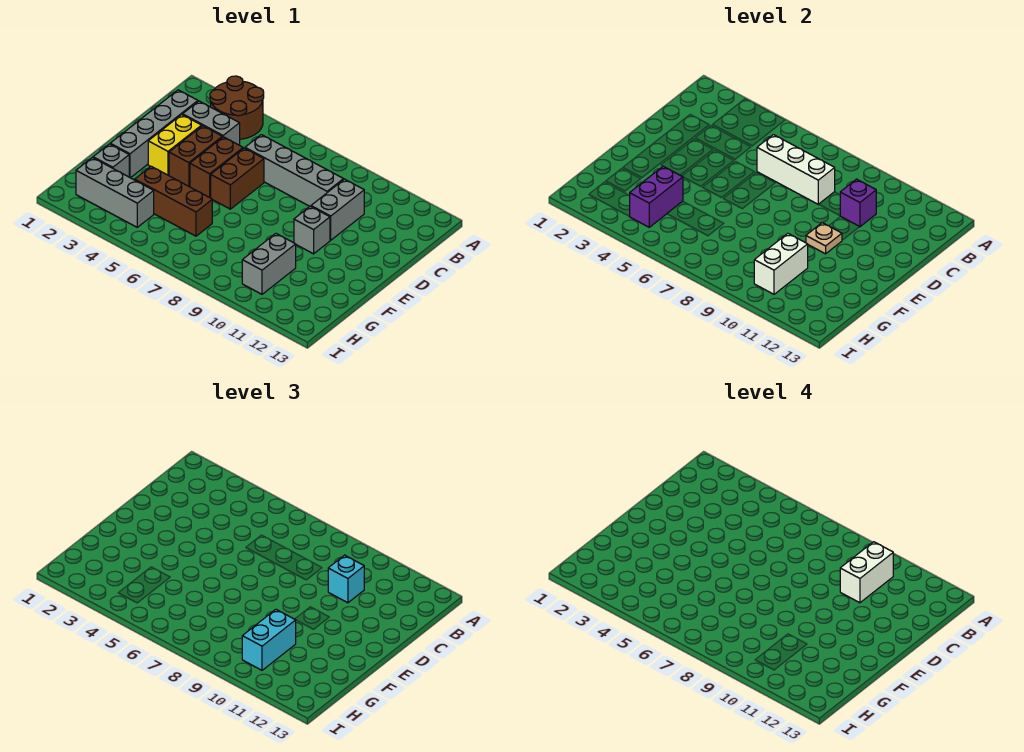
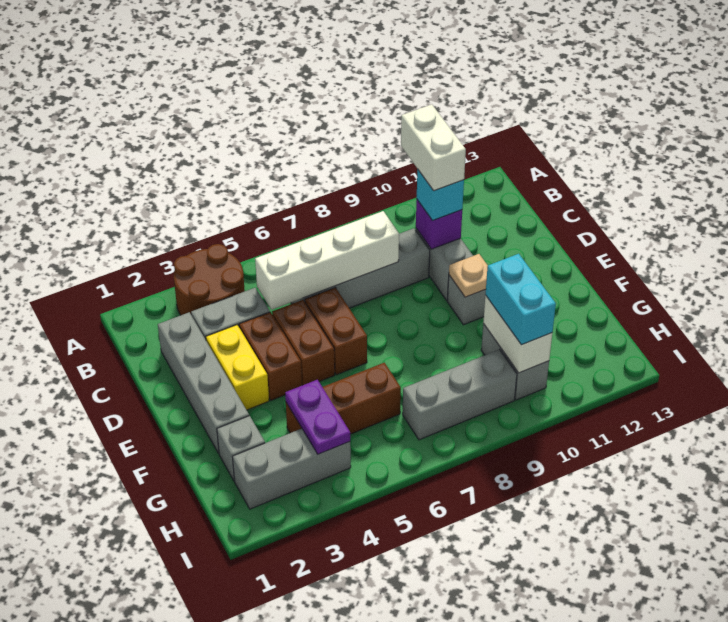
white 1x3 brick [757,135,835,204] -> white 1x4 brick [255,211,399,310]
purple 1x2 brick [629,166,683,227] -> purple 1x2 plate [285,380,350,454]
none -> grey 1x3 brick [403,350,517,440]

